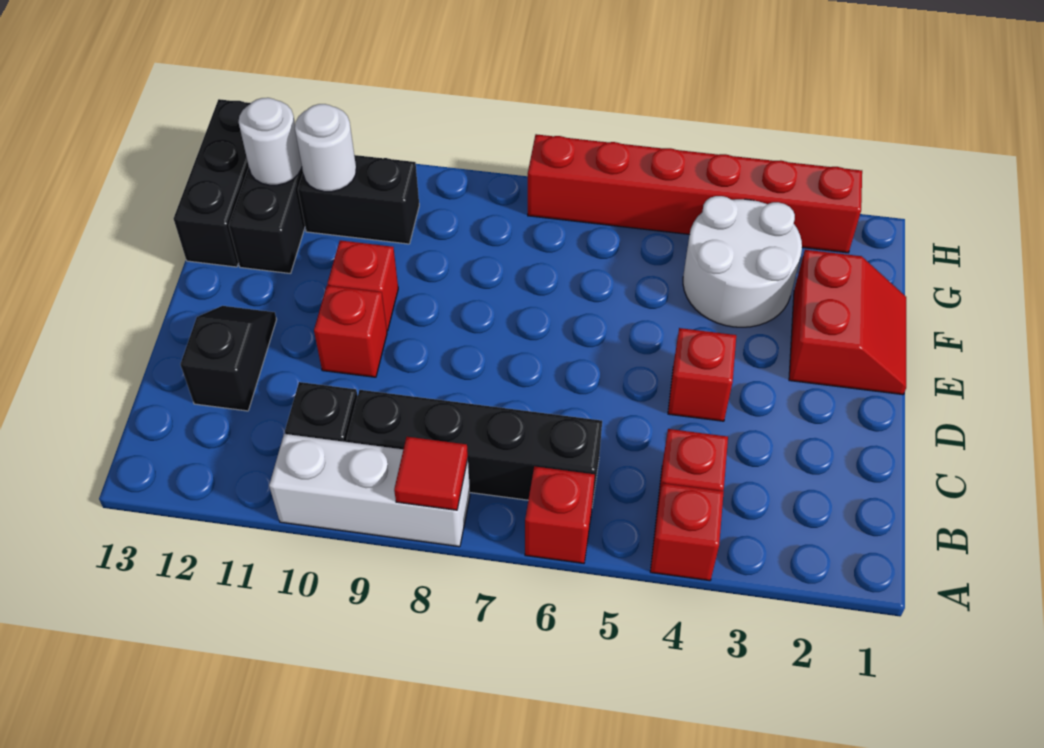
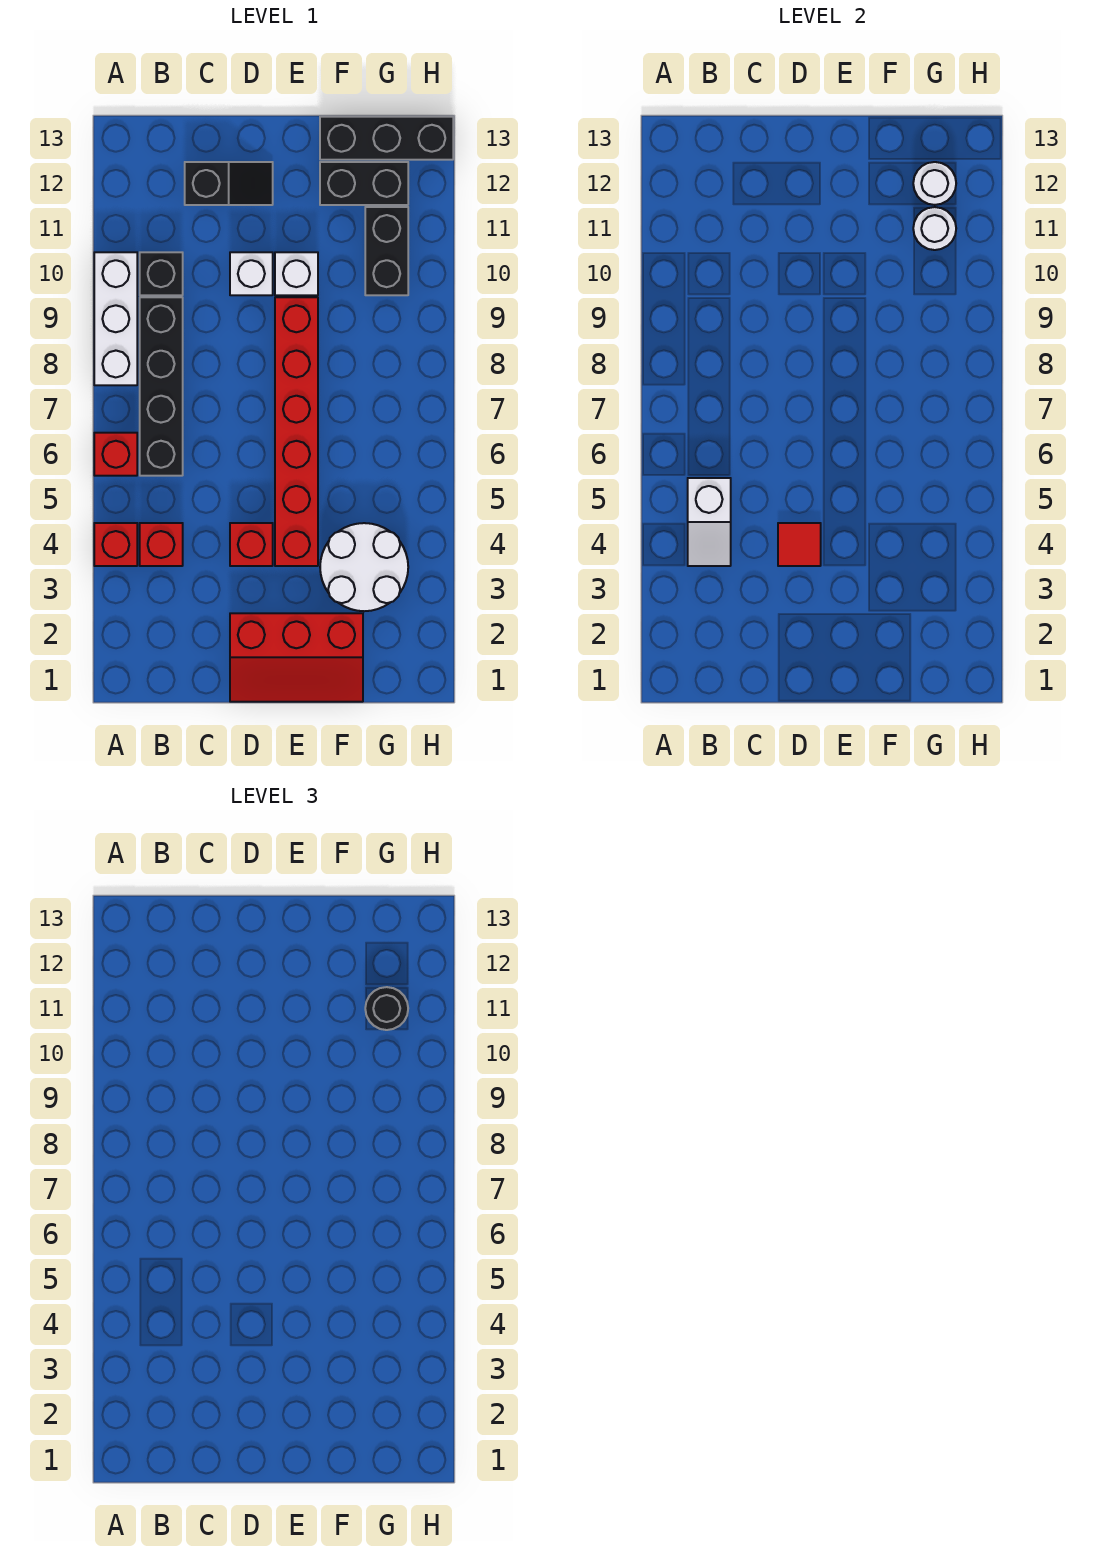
red 1x1 tile [394,437,468,510] -> red 1x1 tile moved to [778,523,821,566]
none -> white 1x2 slope [688,478,731,566]
red 1x1 brick [314,285,387,377] -> white 1x1 brick [230,252,273,295]
red 2x2 slope [789,250,906,395] -> red 2x3 slope [230,613,363,702]
red 1x1 brick [328,240,398,331] -> white 1x1 brick [275,252,318,295]
none -> black 1x1 round brick [365,987,408,1030]
red 1x6 brick [528,134,862,253] -> red 1x6 brick moved to [275,297,318,566]

